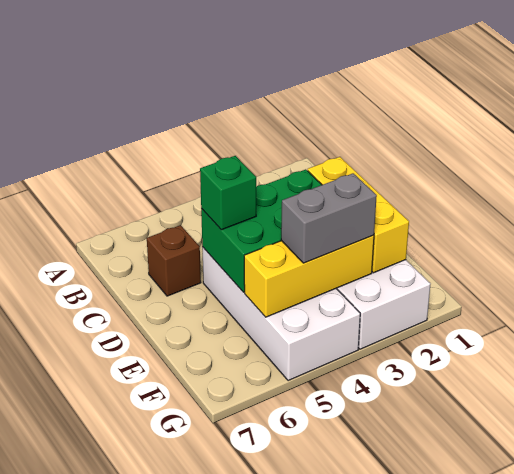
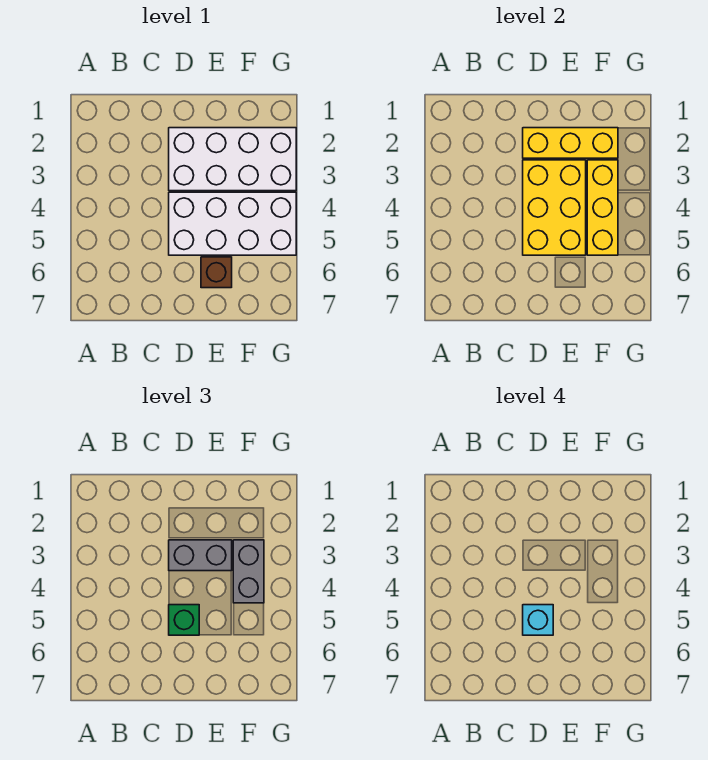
brown 1x1 brick [147,225,201,296] -> brown 1x1 brick moved to [201,257,232,288]
green 2x3 brick [201,169,322,292] -> yellow 2x3 brick [523,160,586,255]
none -> grey 1x2 brick [169,540,232,571]
none -> cyan 1x1 brick [523,605,553,635]

